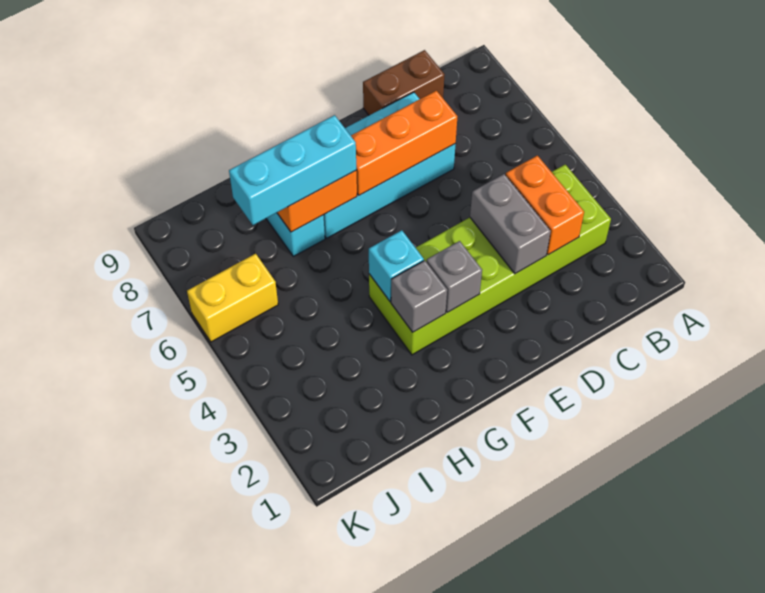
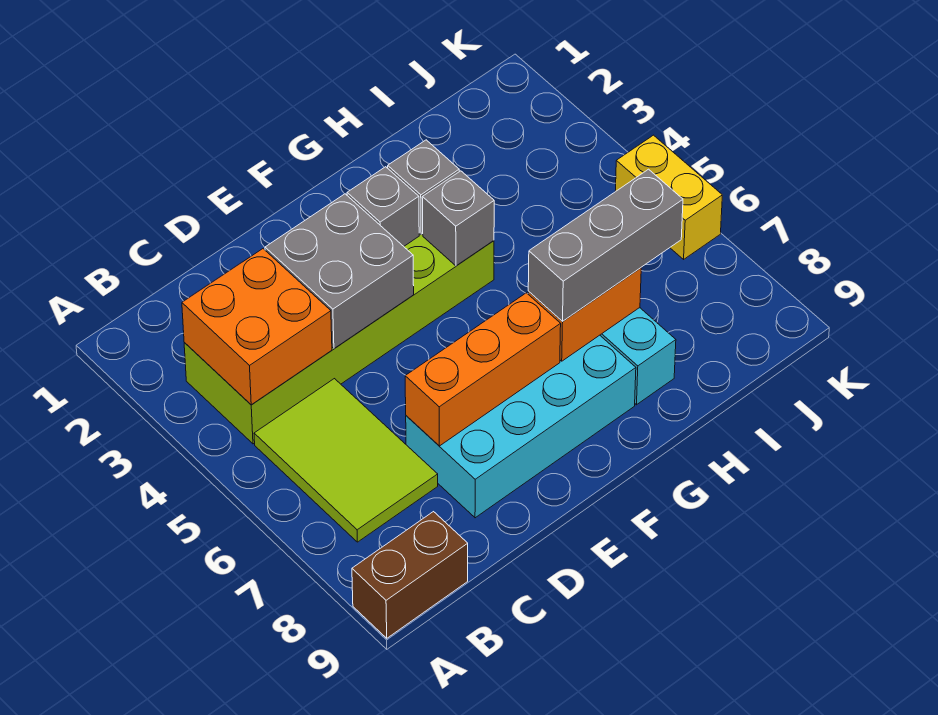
none -> lime 2x3 tile [254,379,438,542]
orange 1x2 brick [506,156,584,255] -> orange 2x2 brick [182,249,332,405]
brown 1x2 brick [363,50,445,115] -> brown 1x2 brick moved to [352,512,468,638]
grey 1x2 brick [470,174,551,274] -> grey 2x2 brick [265,194,414,349]
cyan 1x1 brick [369,230,424,302] -> grey 1x1 brick [422,171,494,266]
cyan 1x3 brick [229,115,356,225] -> grey 1x3 brick [528,169,683,322]
yellow 1x2 brick [187,254,278,342] -> yellow 1x2 brick turned to [615,135,722,259]

